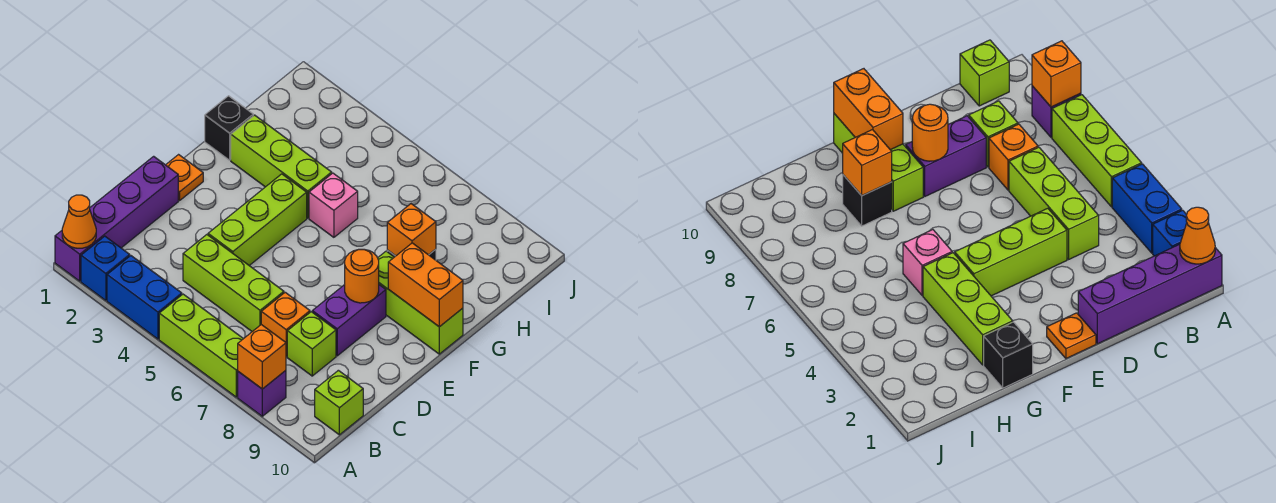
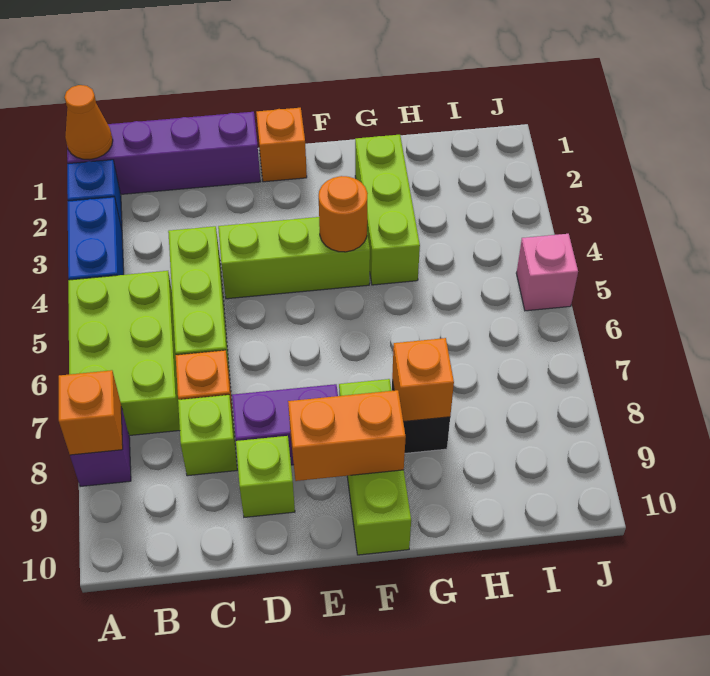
lime 1x3 brick [159,294,243,397] -> lime 2x3 brick [68,271,180,436]
lime 1x1 brick [315,370,363,435] -> lime 1x1 brick moved to [236,436,295,517]
orange 1x1 plate [166,155,203,200] -> orange 1x1 brick [256,108,307,182]
orange 1x1 round brick [345,249,379,303] -> orange 1x1 round brick moved to [319,176,368,252]
orange 1x2 brick [388,243,463,327] -> orange 1x2 brick turned to [288,390,406,481]
black 1x1 brick [205,96,253,160] -> none
pink 1x1 brick [309,173,358,237] -> pink 1x1 brick moved to [516,234,578,311]

